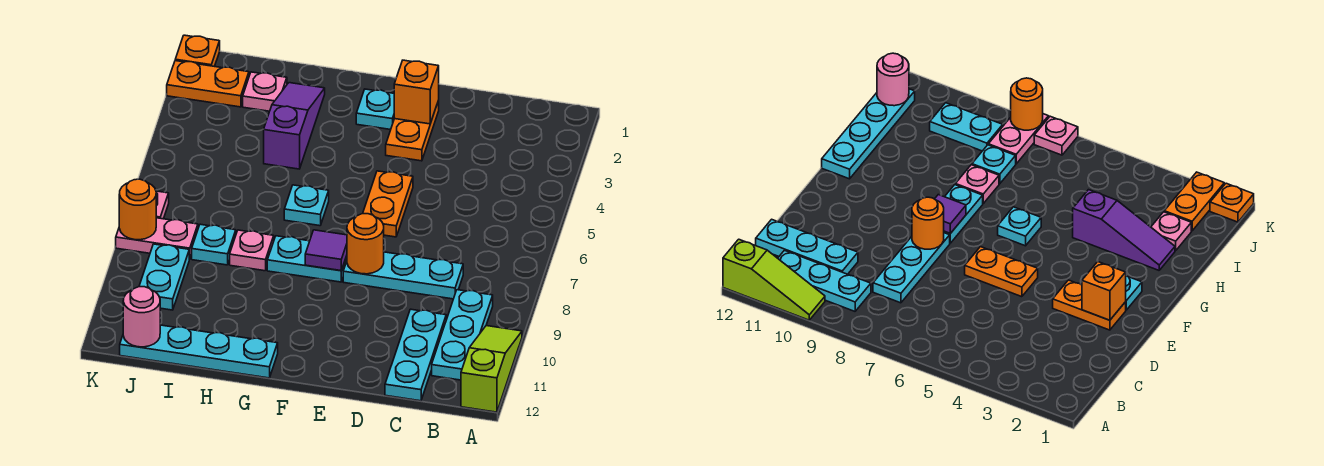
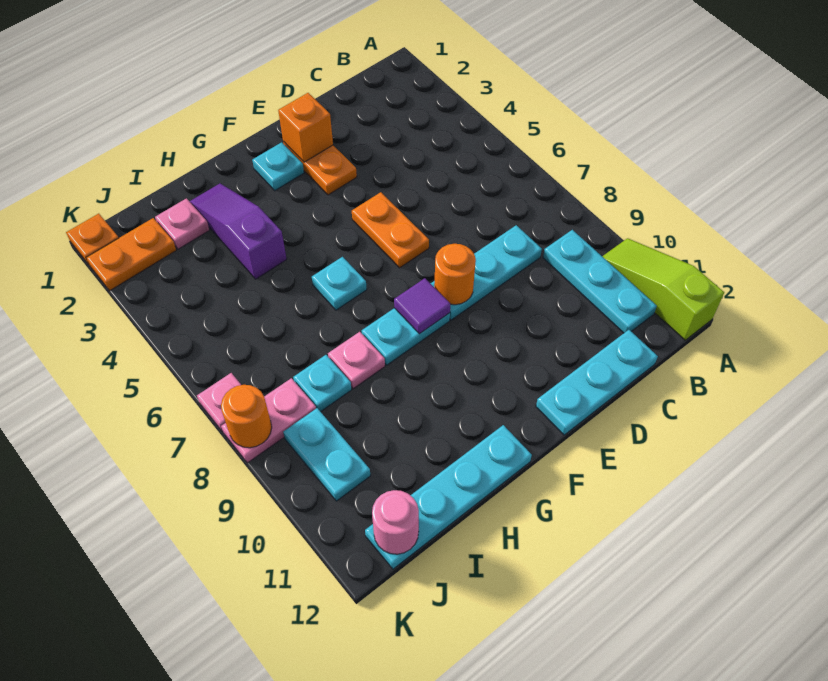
cyan 1x3 plate [385,309,446,401] -> cyan 1x3 plate turned to [536,330,658,435]

